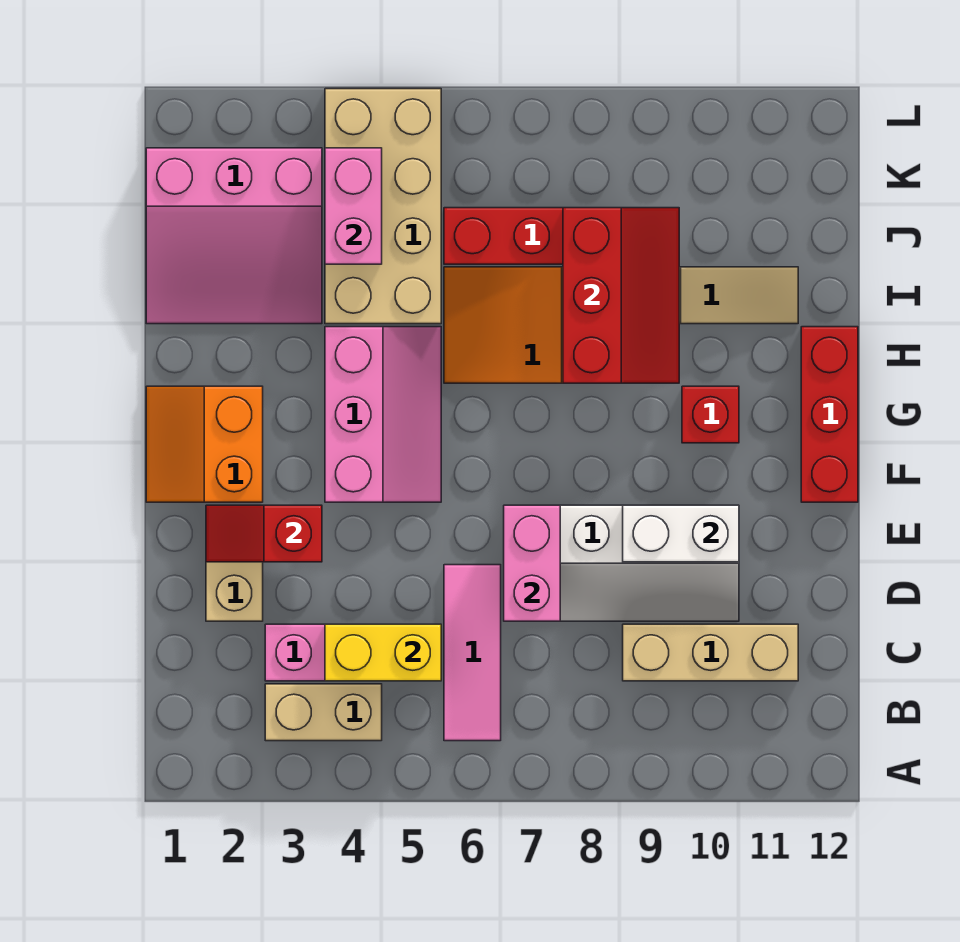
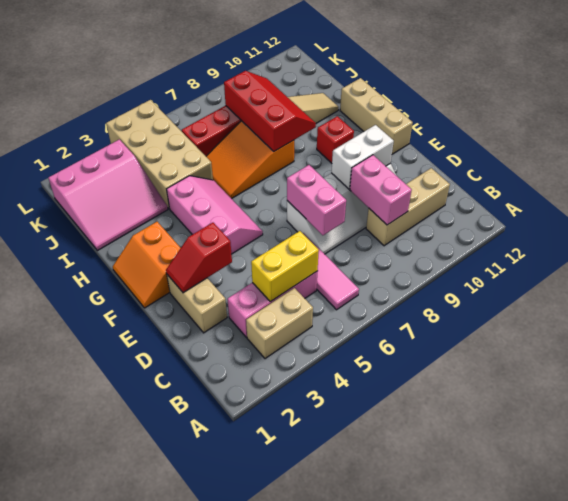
red 1x3 brick [801,327,858,502] -> tan 1x3 brick [340,78,413,154]
pink 1x2 brick [325,148,382,264] -> pink 1x2 brick moved to [350,155,412,225]

